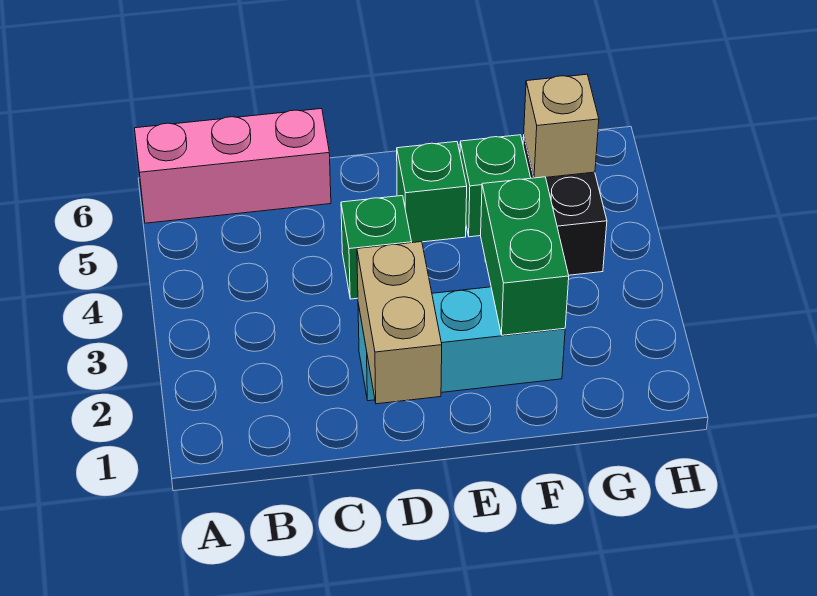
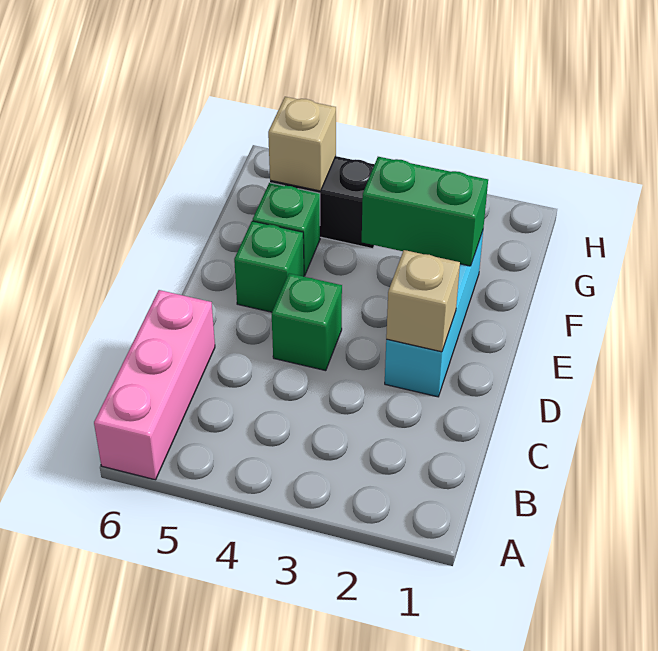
tan 1x2 brick [357,242,442,404] -> tan 1x1 brick [386,250,460,352]

